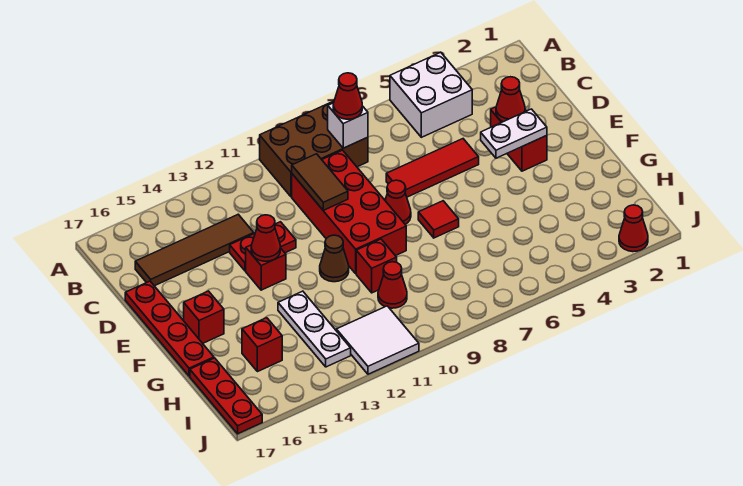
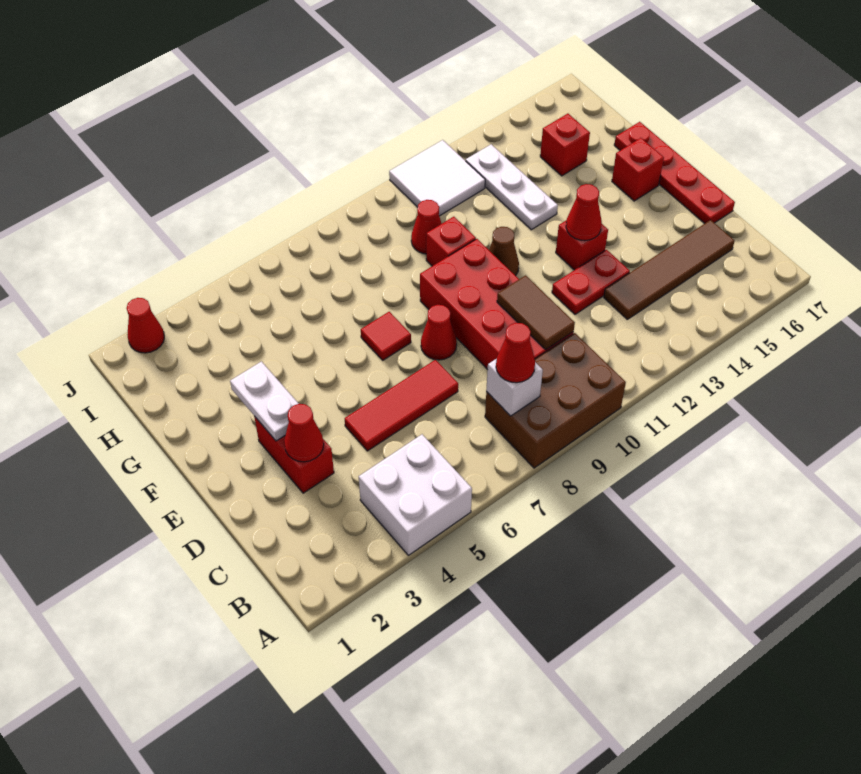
white 1x2 plate [481,109,547,158] -> white 1x2 plate turned to [230,362,299,441]
red 1x3 plate [190,358,262,434] -> none

